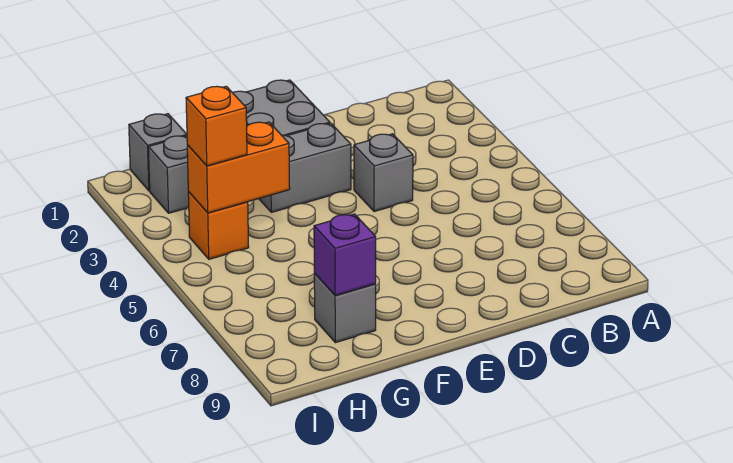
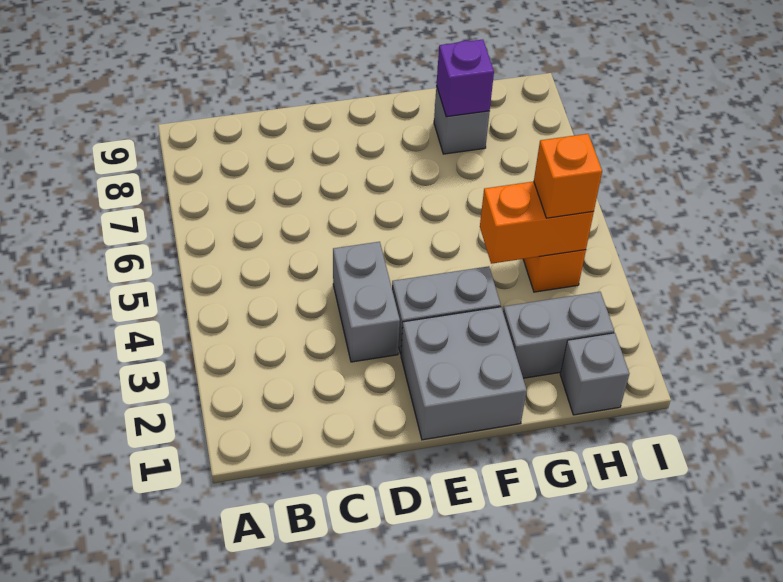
grey 1x1 brick [354,134,413,212] -> grey 1x2 brick [333,242,400,362]

